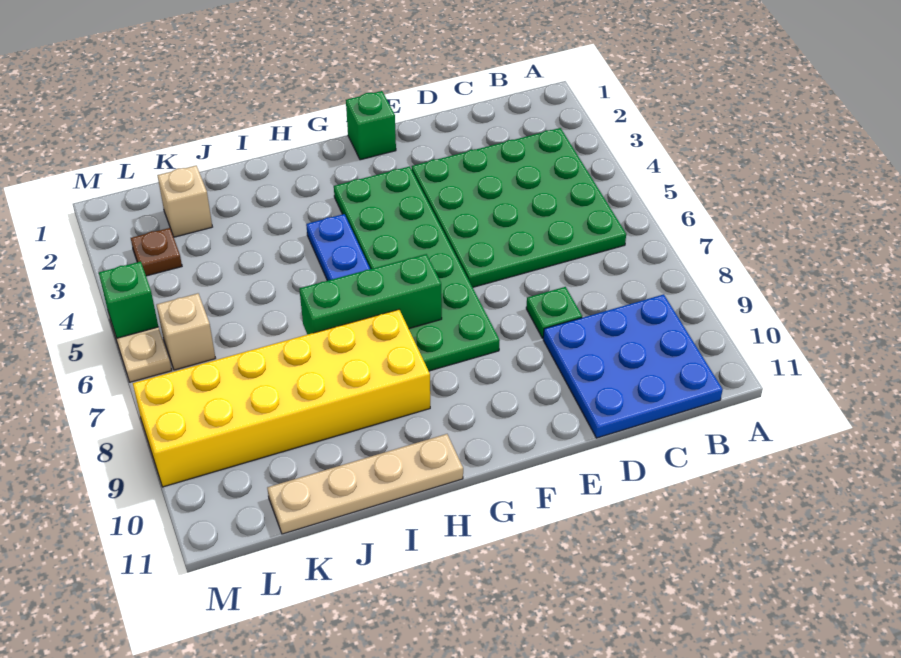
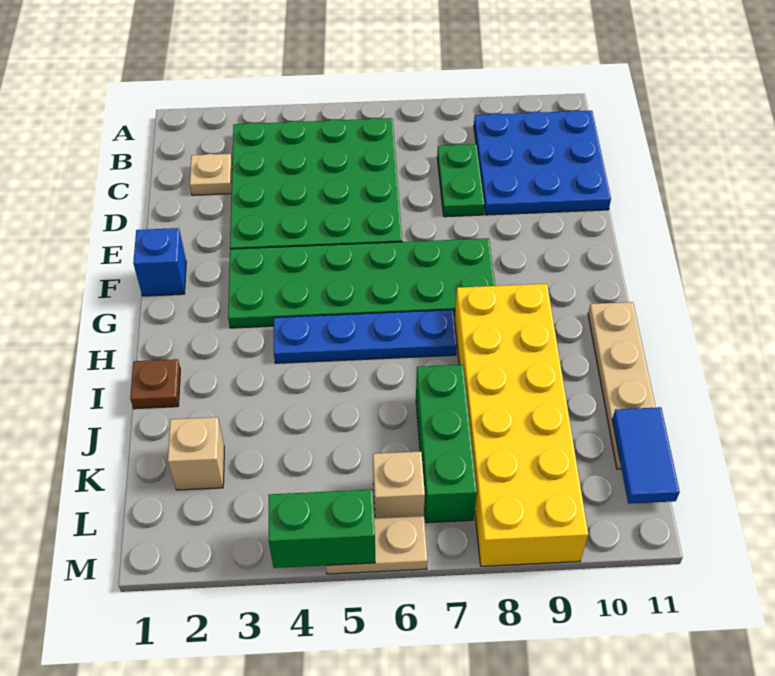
none -> tan 1x1 plate [190,154,232,195]
green 1x1 plate [526,287,582,338] -> green 1x2 plate [437,144,485,217]
green 1x1 brick [346,91,396,160] -> blue 1x1 brick [133,228,186,296]
green 1x3 brick [299,254,442,335] -> green 1x3 brick moved to [416,365,477,523]
none -> blue 1x2 tile [612,407,680,504]
brown 1x1 plate [131,228,182,276] -> brown 1x1 plate moved to [130,359,180,409]
green 1x1 brick [99,262,158,338] -> green 1x2 brick [269,489,375,568]

